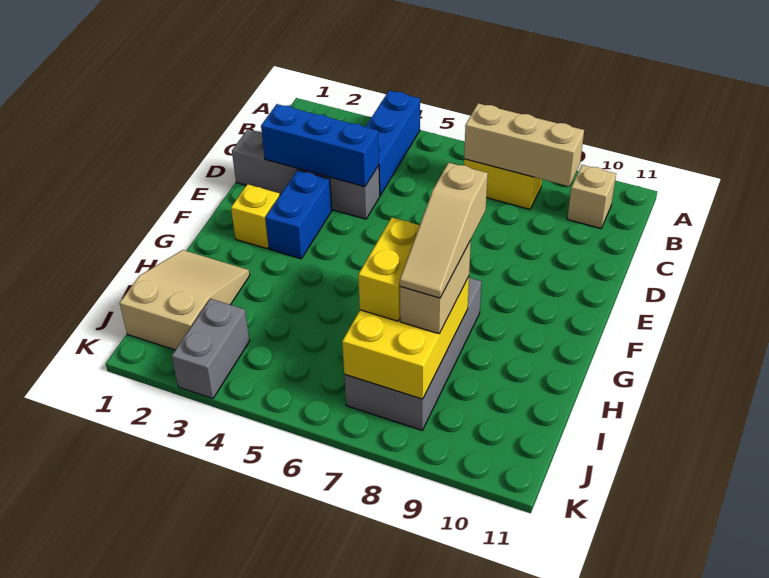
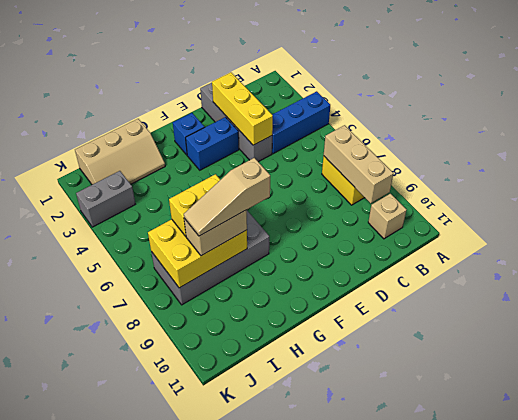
blue 1x3 brick [261,104,379,187] -> yellow 1x3 brick [212,73,273,145]
yellow 1x1 brick [231,184,280,249] -> blue 1x1 brick [173,113,205,155]
tan 2x3 slope [120,250,250,350] -> tan 2x3 slope turned to [75,119,165,185]

